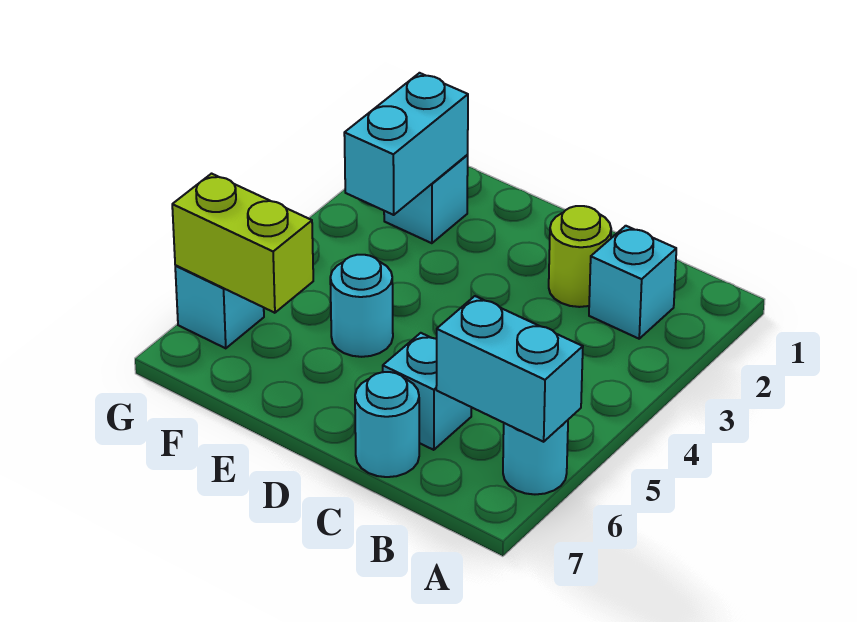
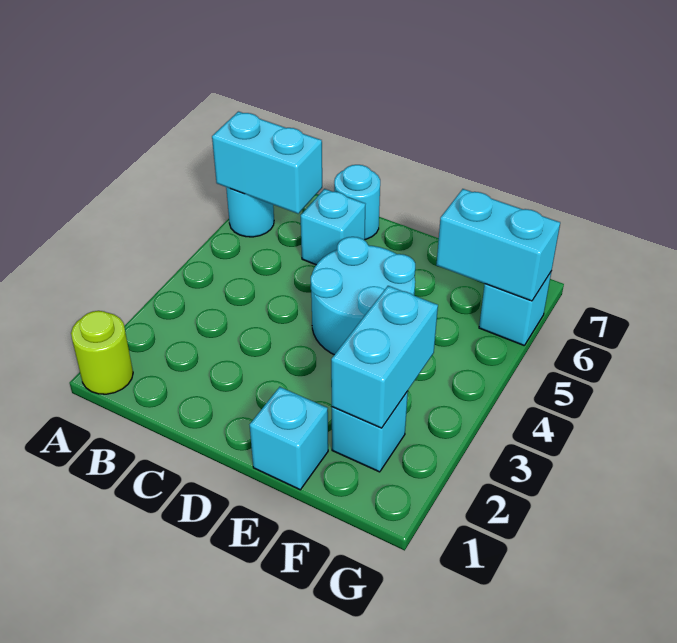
cyan 1x1 brick [589,226,676,339] -> cyan 1x1 brick moved to [250,387,328,490]
lime 1x1 round brick [549,206,611,307] -> lime 1x1 round brick moved to [71,311,133,394]
cyan 1x1 round brick [330,255,393,357] -> cyan 2x2 round brick [311,237,415,355]
lime 1x2 brick [172,174,313,313] -> cyan 1x2 brick [436,189,560,301]

